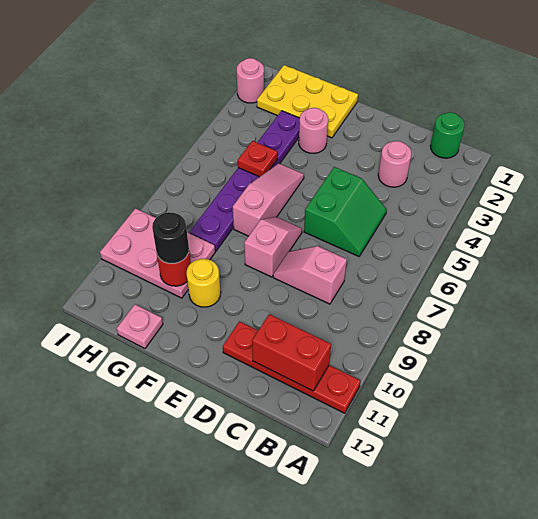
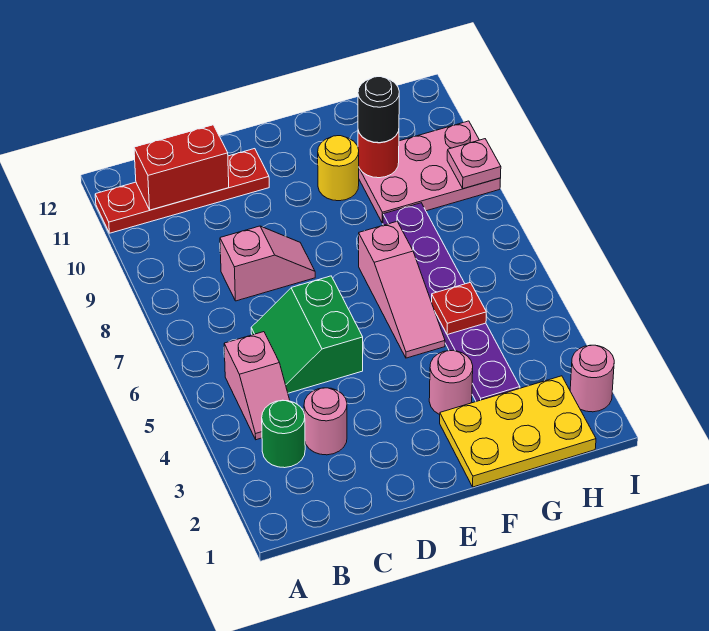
green 1x1 round brick [430,112,465,158] -> green 1x1 round brick moved to [262,400,305,468]
pink 1x2 slope [244,217,302,277] -> pink 1x2 slope moved to [224,332,290,440]
pink 1x1 plate [117,304,163,348] -> pink 1x1 plate moved to [447,139,501,189]

